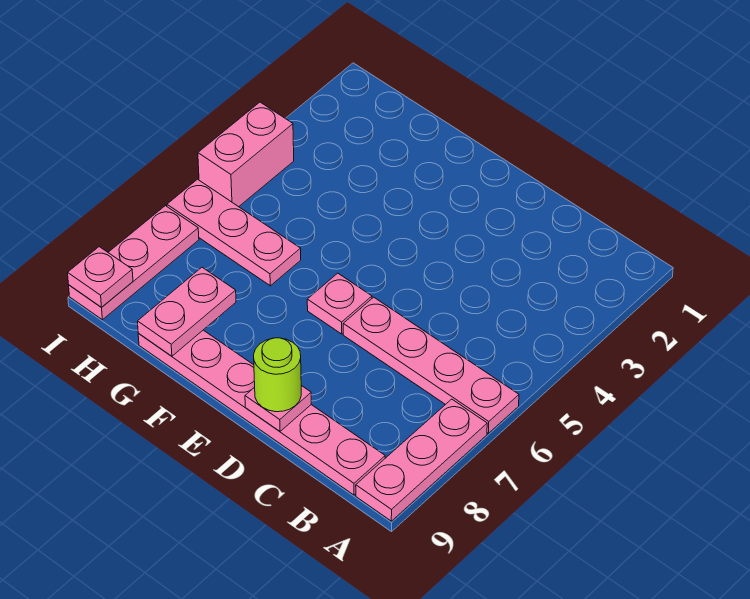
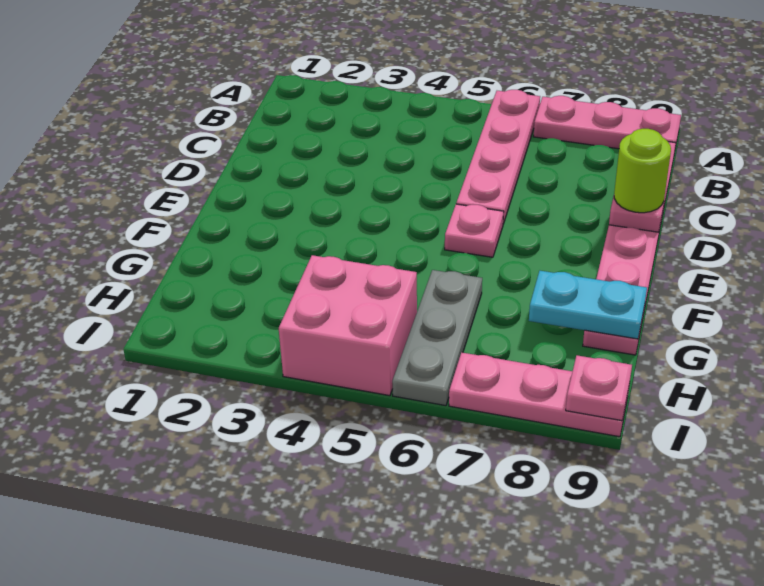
pink 1x3 plate [167,179,301,286] -> grey 1x3 plate [392,270,482,406]
pink 1x2 plate [138,267,236,356] -> cyan 1x2 plate [529,271,647,339]
pink 1x2 brick [198,102,294,207] -> pink 2x2 brick [279,255,417,396]

